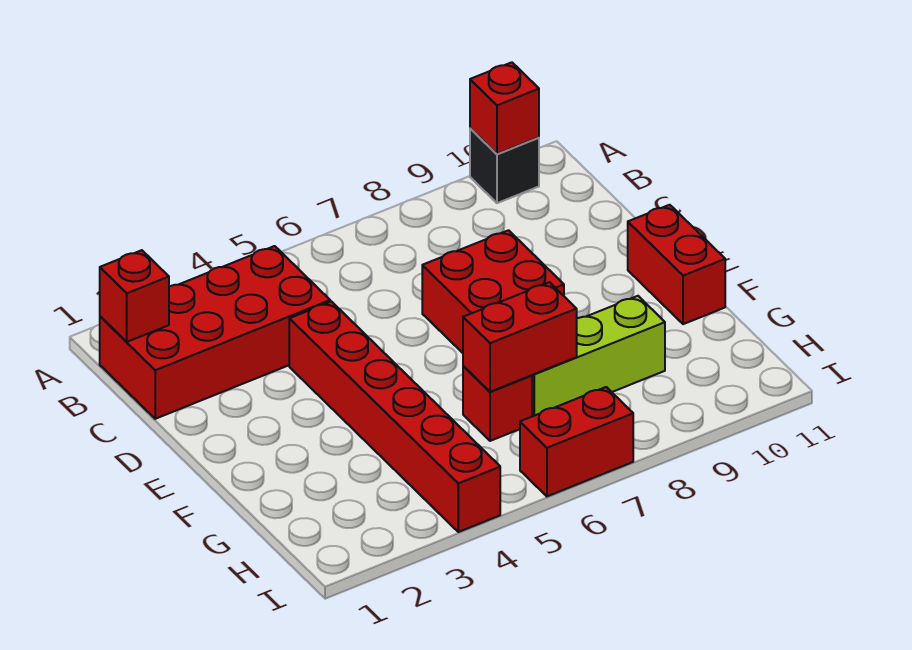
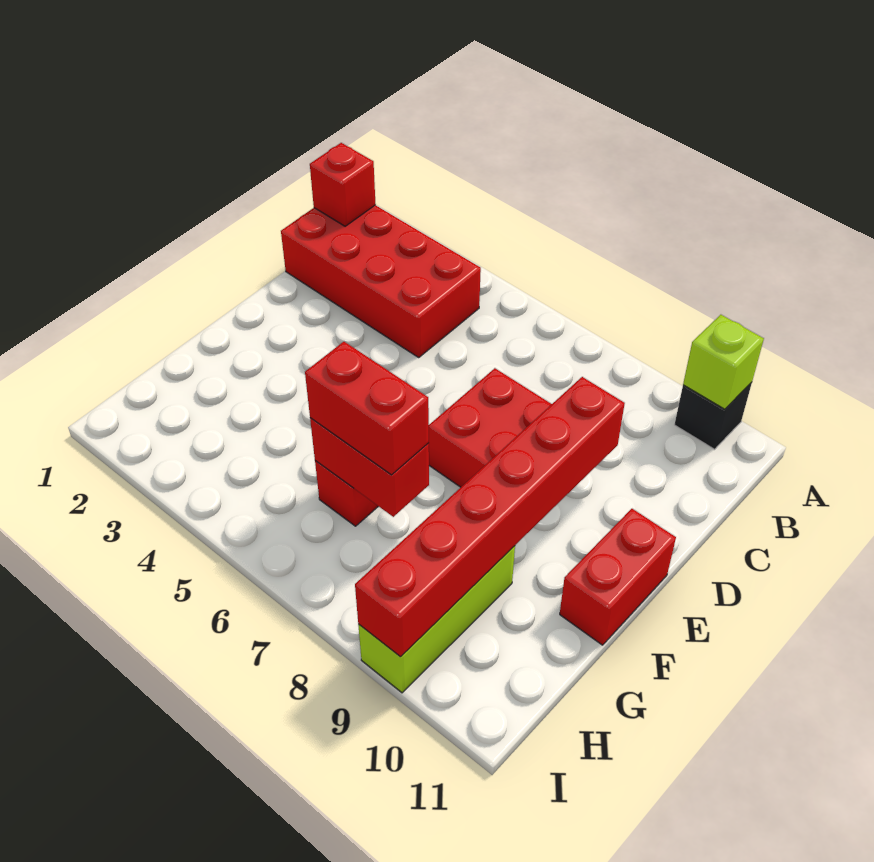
red 1x1 brick [470,62,539,154] -> lime 1x1 brick [683,315,764,409]
red 1x6 brick [289,302,500,532] -> red 1x6 brick moved to [355,377,625,657]
lime 1x3 brick [532,296,665,416] -> lime 1x3 brick turned to [358,546,515,693]
red 1x2 brick [520,387,633,496] -> red 1x2 brick moved to [305,342,429,475]

